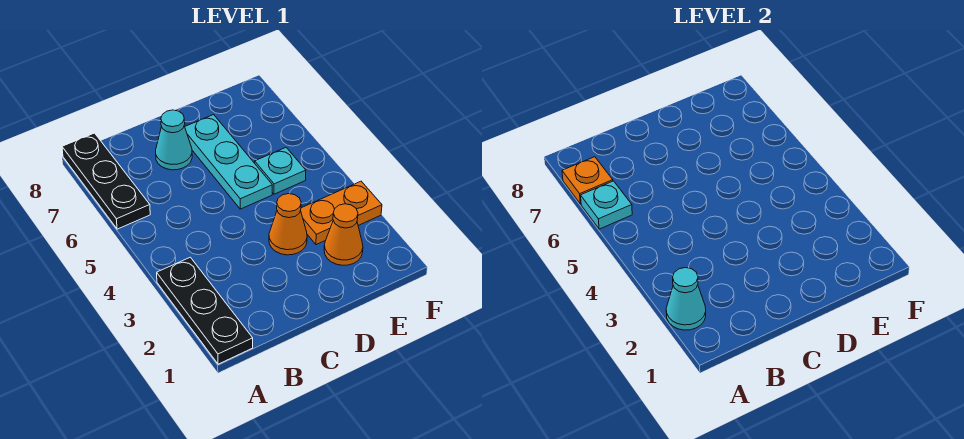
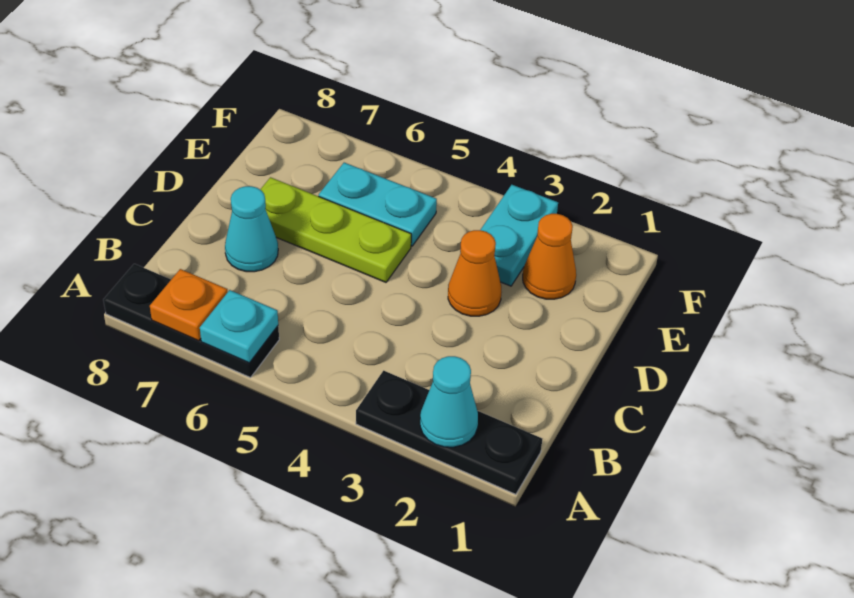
cyan 1x3 plate [185,115,272,209] -> lime 1x3 plate [260,177,411,282]
orange 1x2 plate [301,181,382,245] -> cyan 1x2 plate [481,185,558,286]
cyan 1x1 plate [255,148,306,194] -> cyan 1x2 plate [319,163,437,246]

